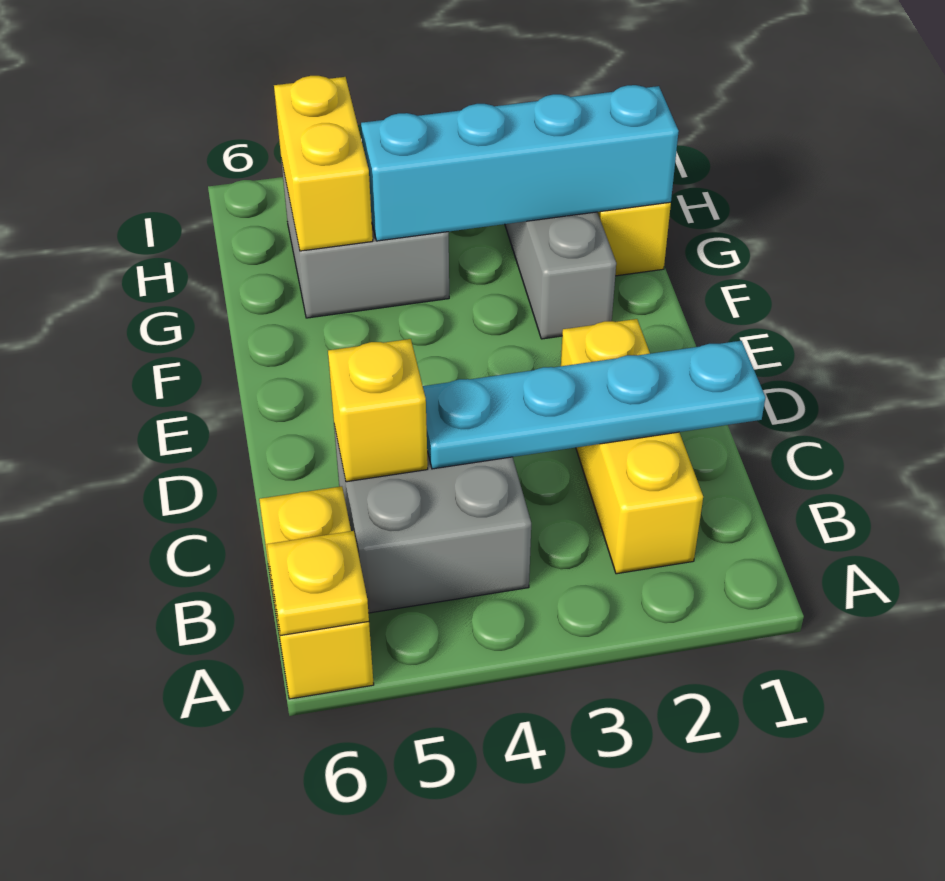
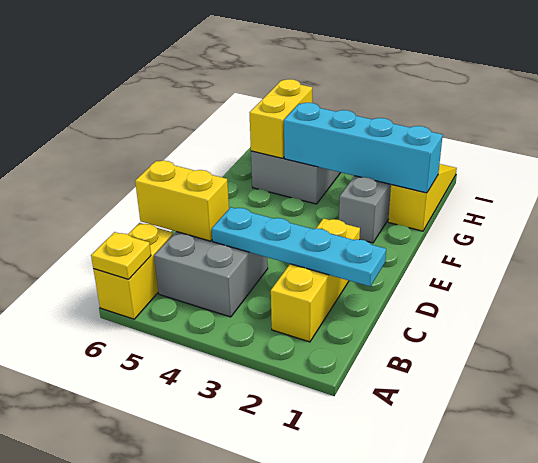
yellow 1x1 brick [328,339,428,482] -> yellow 1x2 brick [135,161,229,241]

